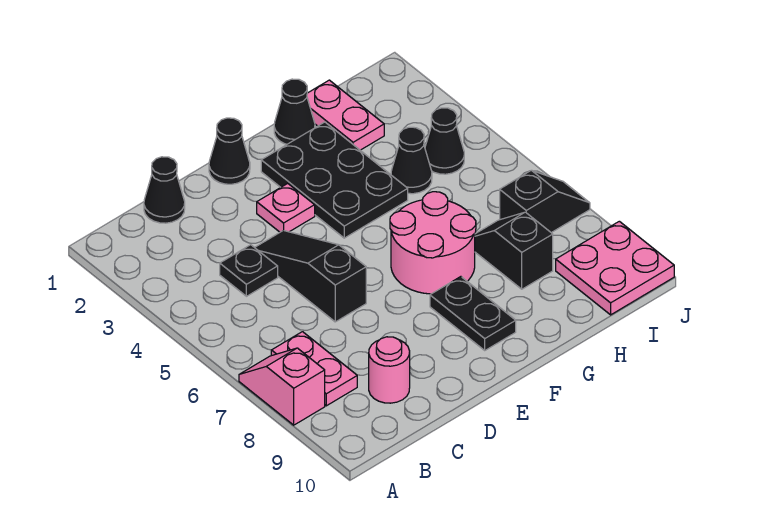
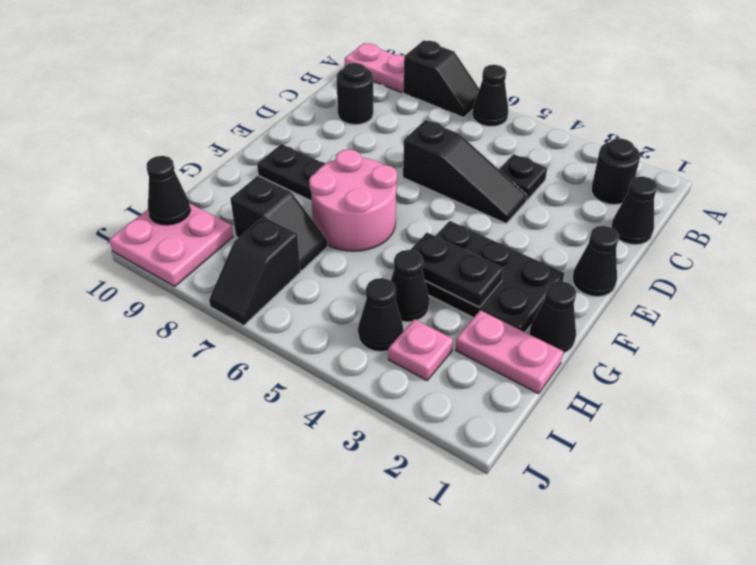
none -> black 1x1 cone [472,65,508,127]
pink 1x2 slope [239,348,325,425] -> black 1x2 slope [403,40,479,118]
none -> black 1x1 round brick [591,138,640,205]
pink 1x2 plate [271,332,357,406] -> pink 1x2 plate moved to [345,43,404,93]
pink 1x1 round brick [369,337,410,403] -> black 1x1 round brick [336,63,373,125]
pink 1x1 plate [257,183,315,232] -> pink 1x1 plate moved to [388,319,453,380]
none -> black 1x2 plate [410,233,504,307]
none -> black 1x1 cone [147,156,190,225]

